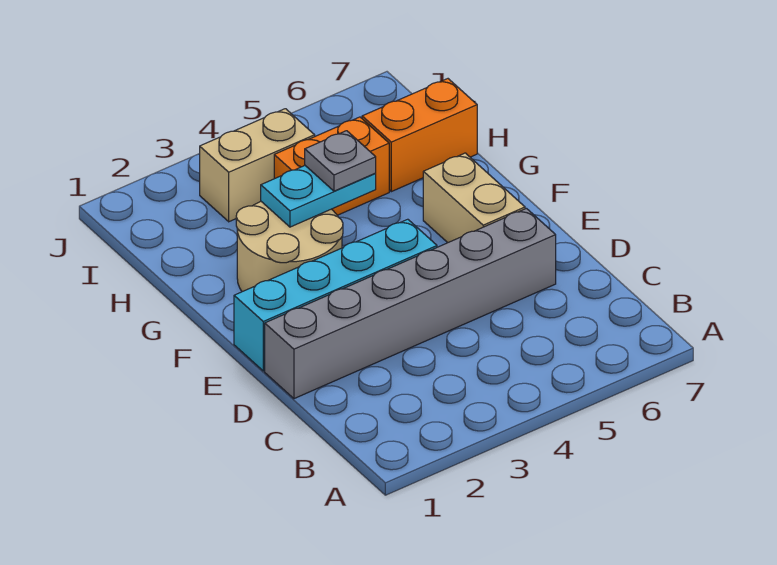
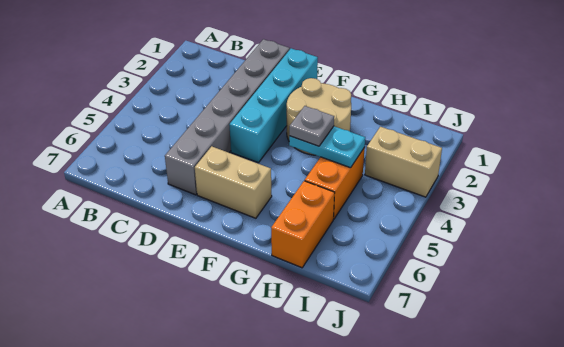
cyan 1x2 plate [261,166,376,227] -> cyan 1x2 plate turned to [289,126,365,168]
tan 1x2 brick [200,109,315,222] -> tan 1x2 brick turned to [365,127,442,197]

